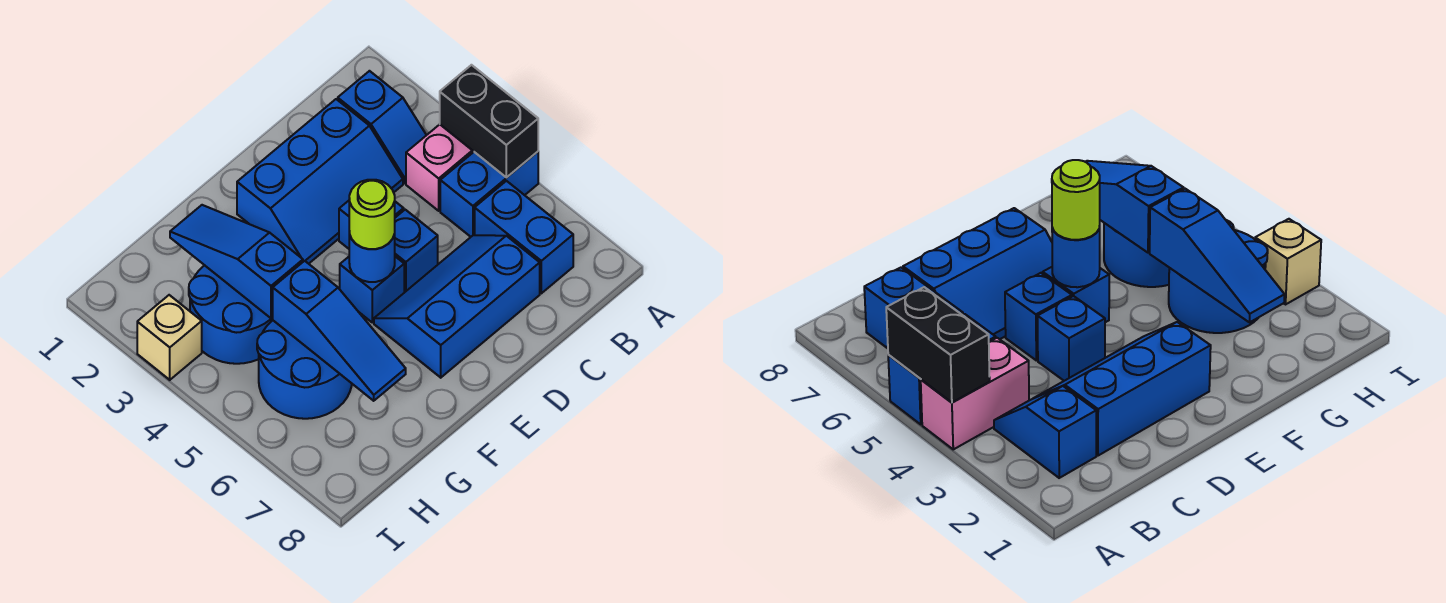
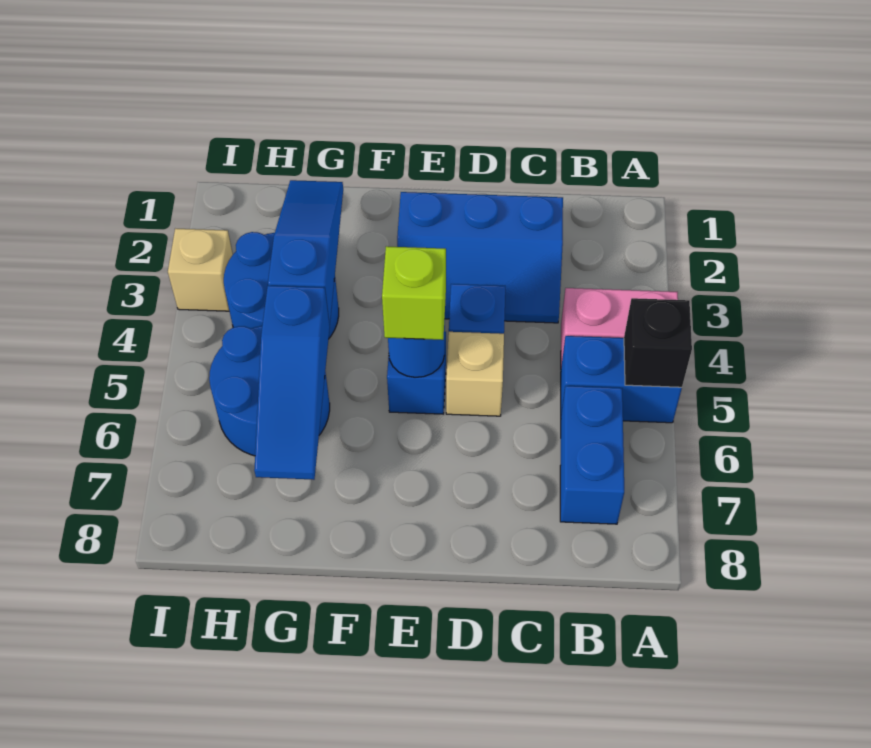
black 1x2 brick [440,65,538,177] -> black 1x1 brick [624,298,692,387]
blue 1x2 slope [338,71,426,183] -> none
blue 2x3 slope [374,235,540,378] -> none
blue 1x1 brick [395,210,438,293] -> tan 1x1 brick [446,332,504,416]
lime 1x1 round brick [349,180,395,249] -> lime 1x1 brick [382,246,446,340]

